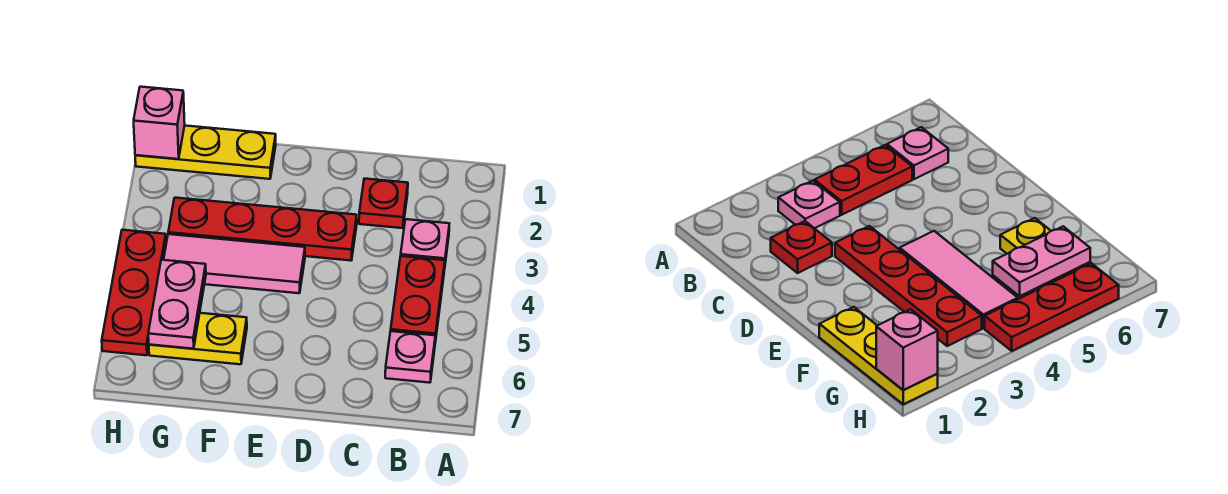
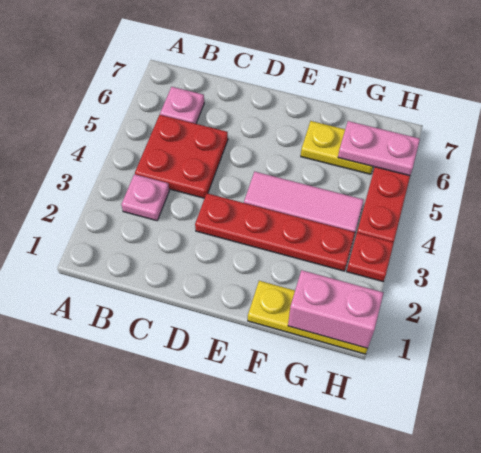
red 1x2 plate [391,256,445,342] -> red 2x2 plate [135,115,228,198]
red 1x1 plate [359,179,408,228] -> red 1x1 plate moved to [347,233,394,281]
pink 1x2 plate [148,260,206,349] -> pink 1x2 plate turned to [338,121,420,176]
pink 1x1 brick [134,87,185,159] -> pink 1x2 brick [288,270,383,348]

